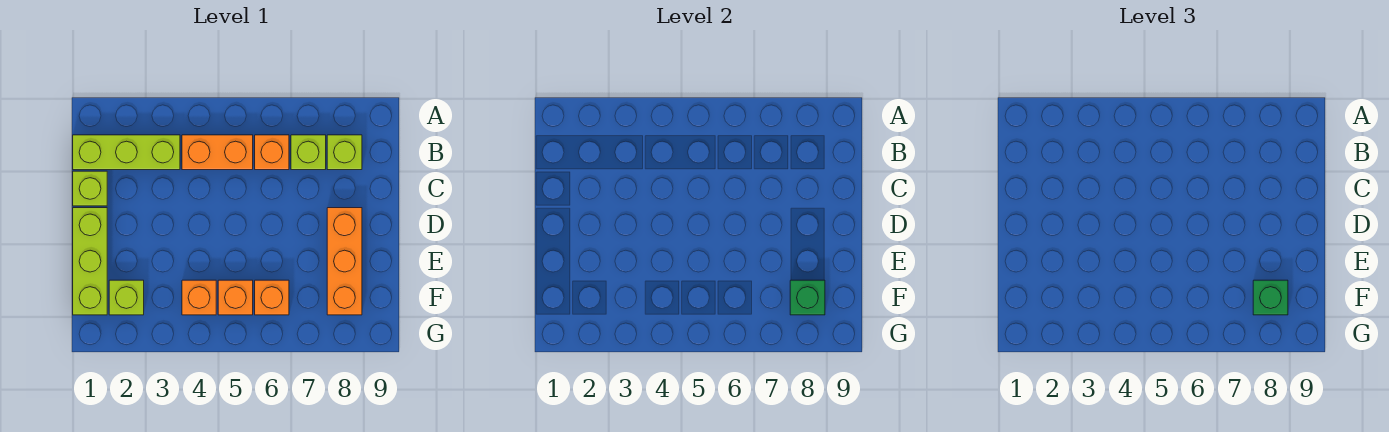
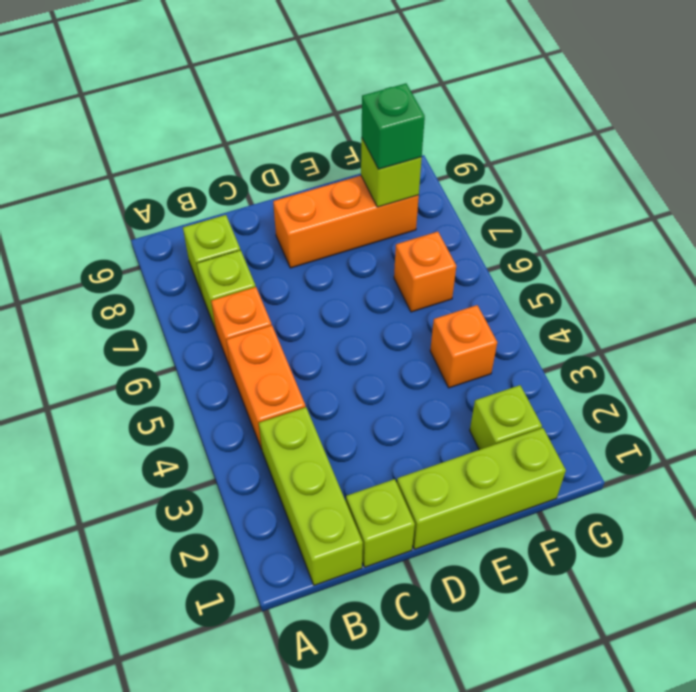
orange 1x1 brick [218,280,253,315] -> none
green 1x1 brick [790,280,825,315] -> lime 1x1 brick [361,138,422,207]

